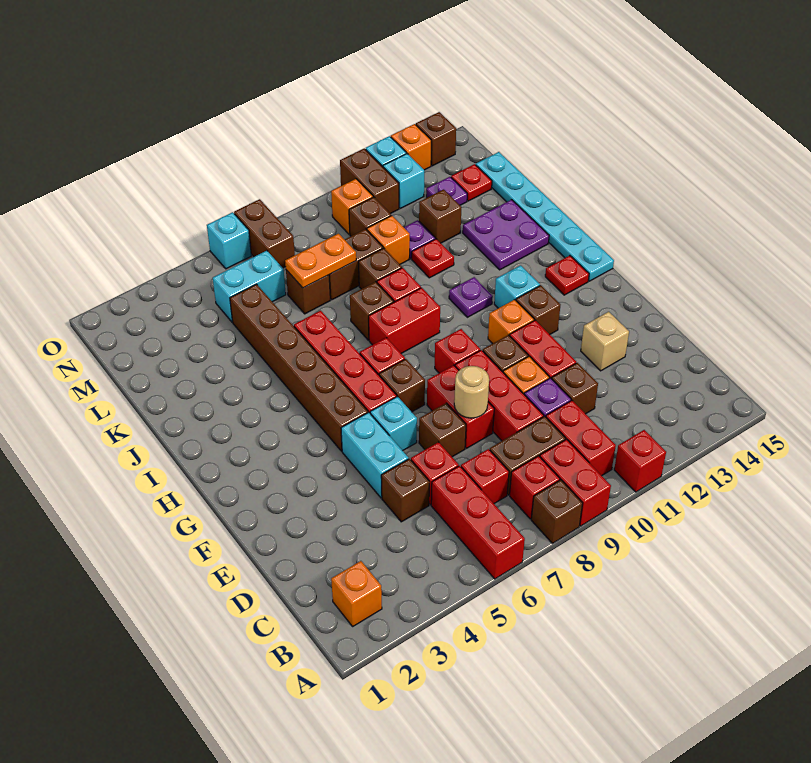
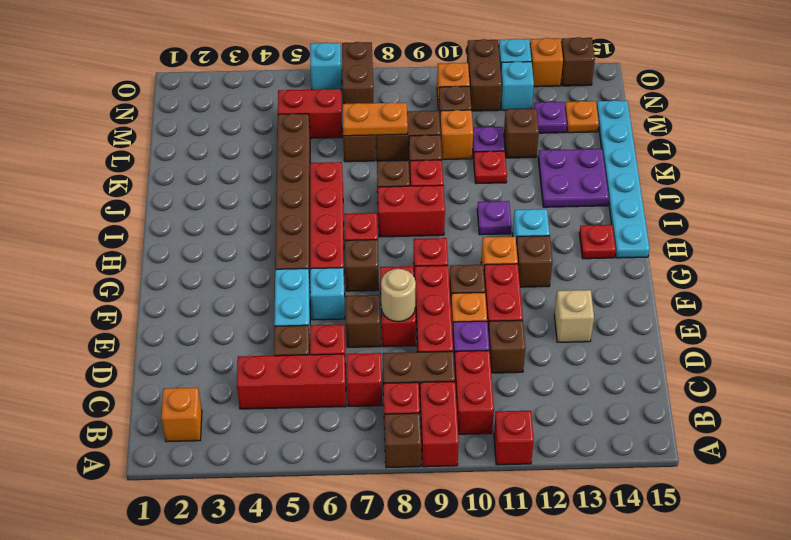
red 1x3 brick [431,466,525,579] -> red 1x3 brick turned to [237,354,346,409]
cyan 1x2 brick [213,251,286,322] -> red 1x2 brick [278,89,342,138]
red 1x1 plate [451,164,492,201] -> orange 1x1 plate [565,101,599,133]

